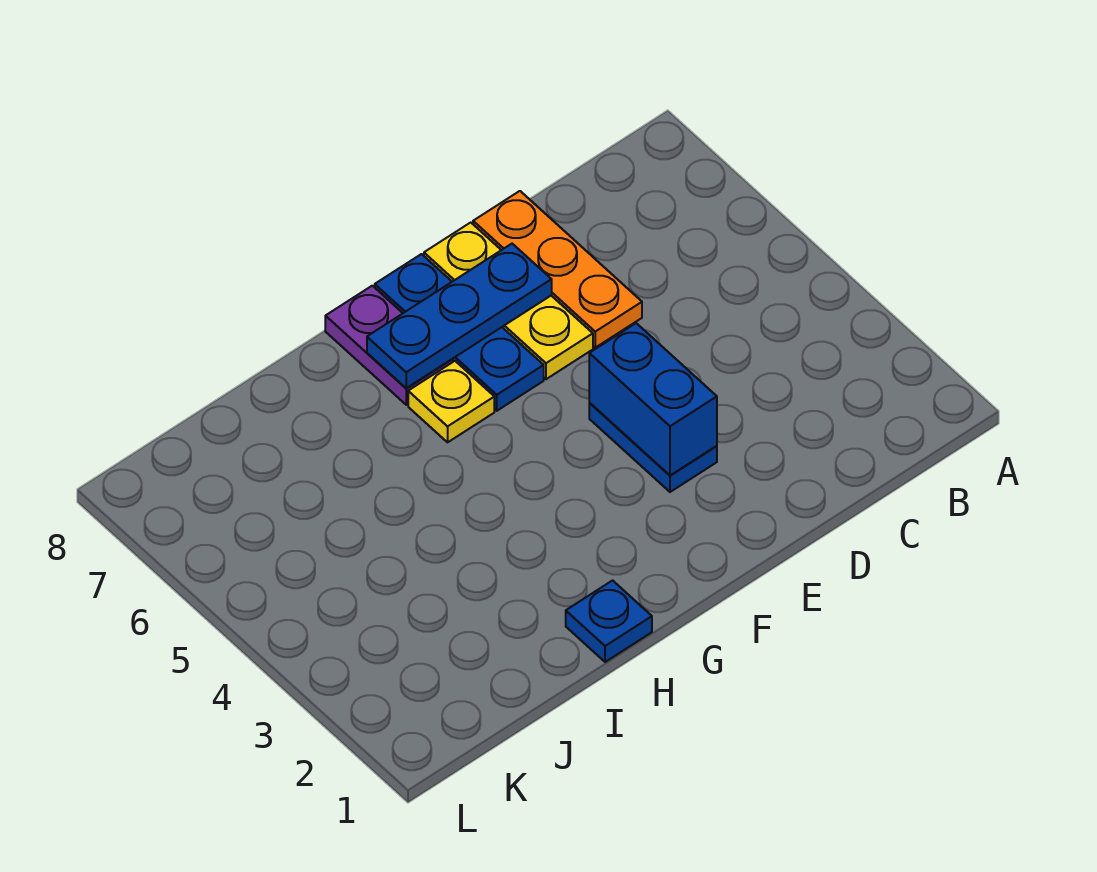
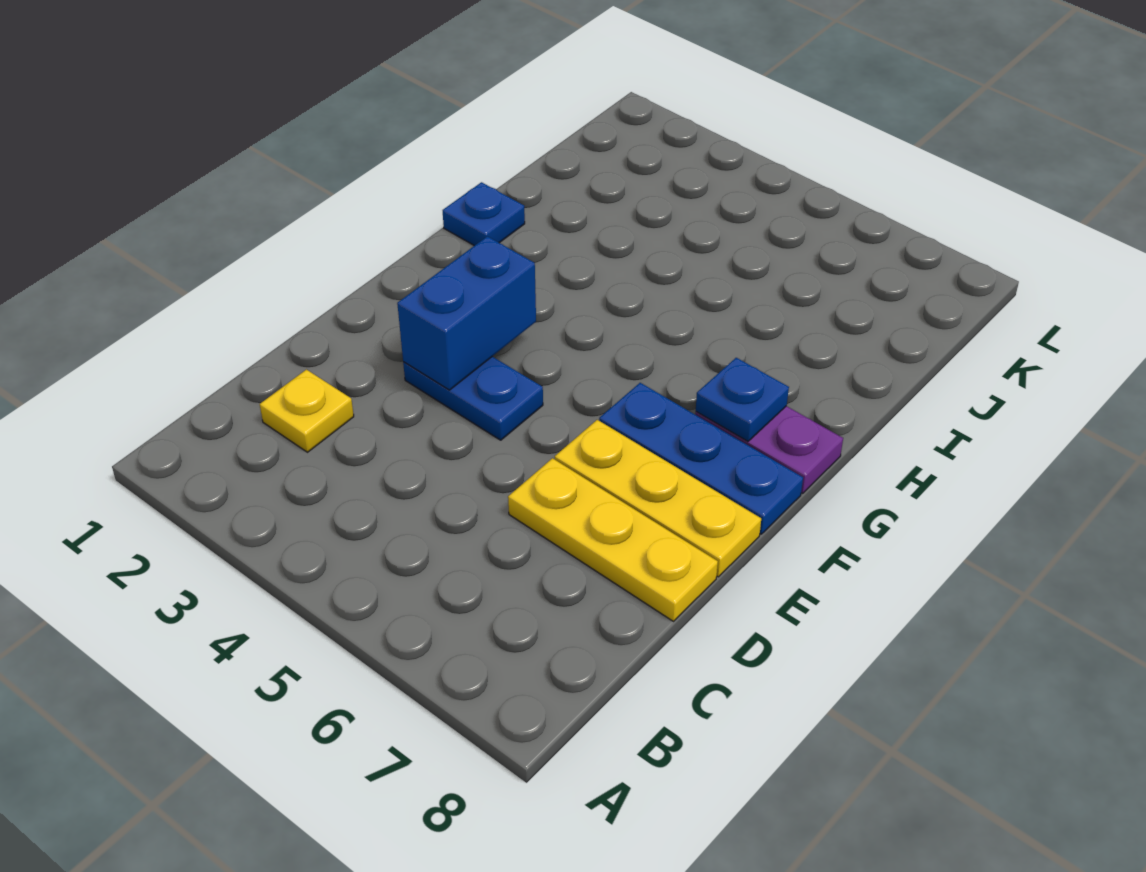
orange 1x3 plate [473,191,642,348] -> yellow 1x3 plate [508,458,718,621]
blue 1x2 brick [589,323,717,475] -> blue 1x2 brick turned to [397,236,536,390]
blue 1x3 plate [367,244,552,388] -> blue 1x1 plate [696,358,789,441]
yellow 1x1 plate [408,361,494,442] -> yellow 1x1 plate moved to [260,370,354,452]

